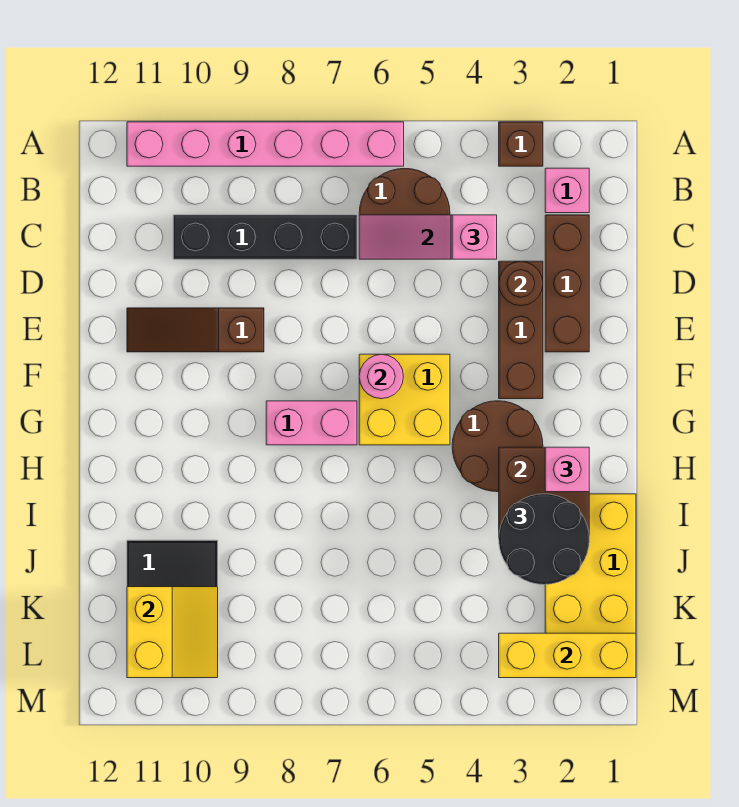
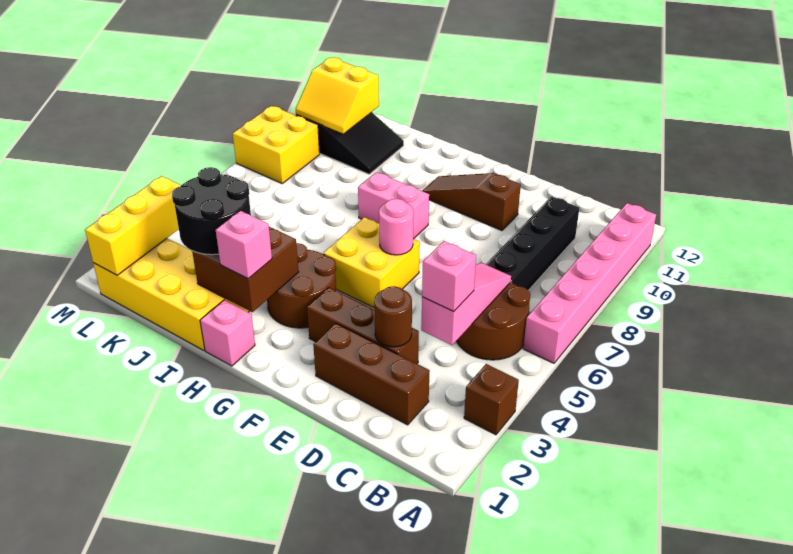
pink 1x1 brick [545,168,589,213] -> pink 1x1 brick moved to [200,300,255,366]
brown 1x3 slope [127,308,264,352] -> brown 1x3 slope turned to [423,173,521,231]
pink 1x2 brick [266,401,357,445] -> pink 1x2 brick turned to [358,172,429,239]
none -> yellow 2x2 brick [233,106,320,183]

